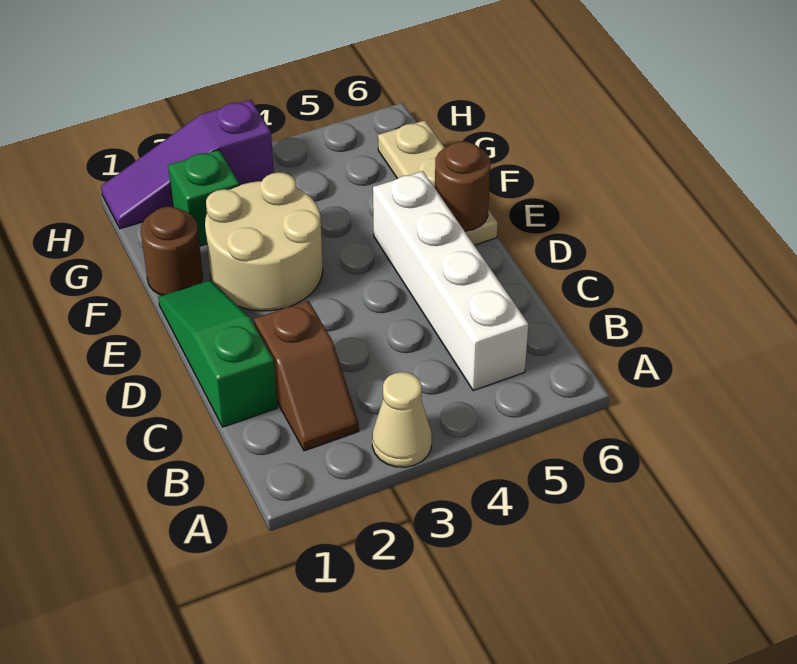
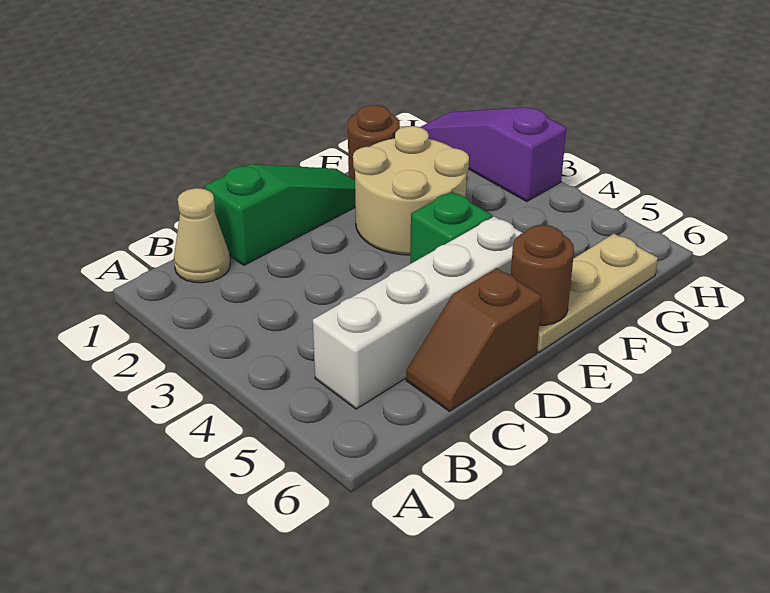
tan 1x1 cone [372,372,432,467] -> tan 1x1 cone moved to [174,188,230,283]
brown 1x2 slope [254,301,359,451] -> brown 1x2 slope moved to [406,268,542,411]
green 1x1 brick [168,150,239,246] -> green 1x1 brick moved to [410,192,492,264]

